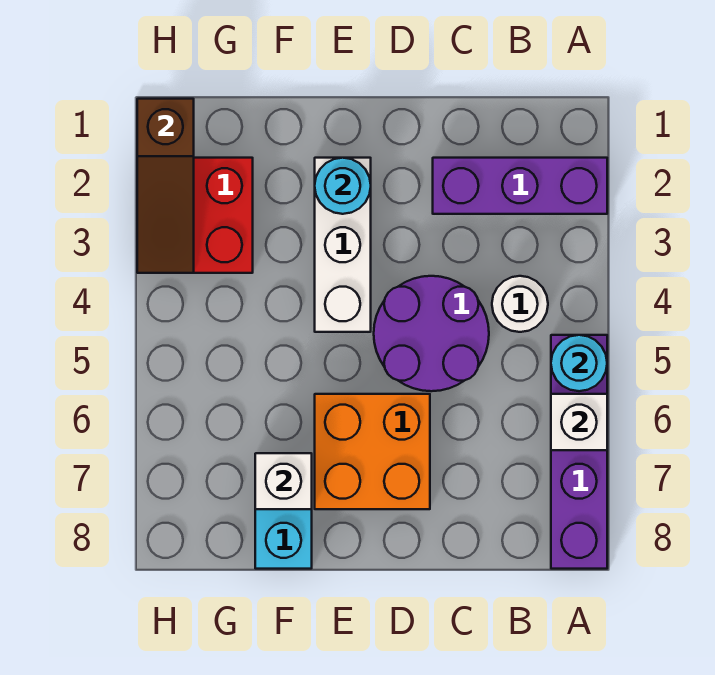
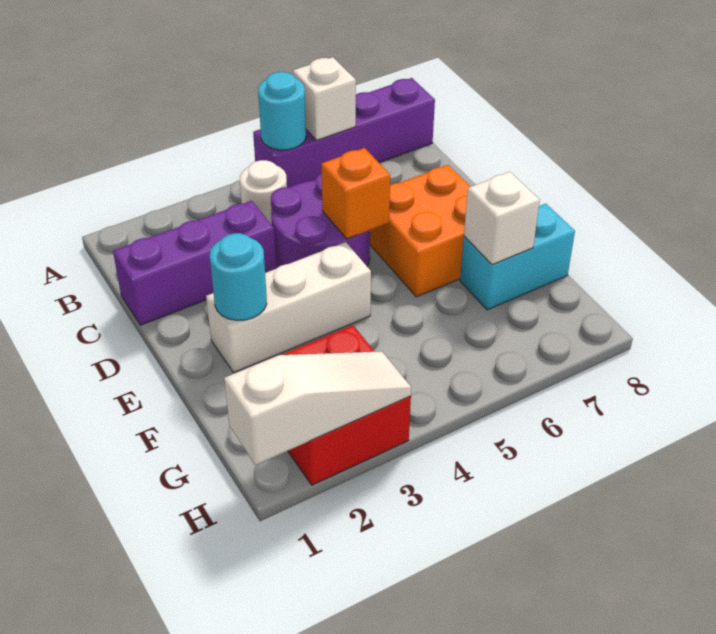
purple 1x3 brick [433,158,607,214] -> purple 1x3 brick turned to [113,201,276,325]
none -> orange 1x1 brick [321,148,390,239]
brown 1x3 slope [137,99,194,273] -> white 1x3 slope [224,351,411,465]

